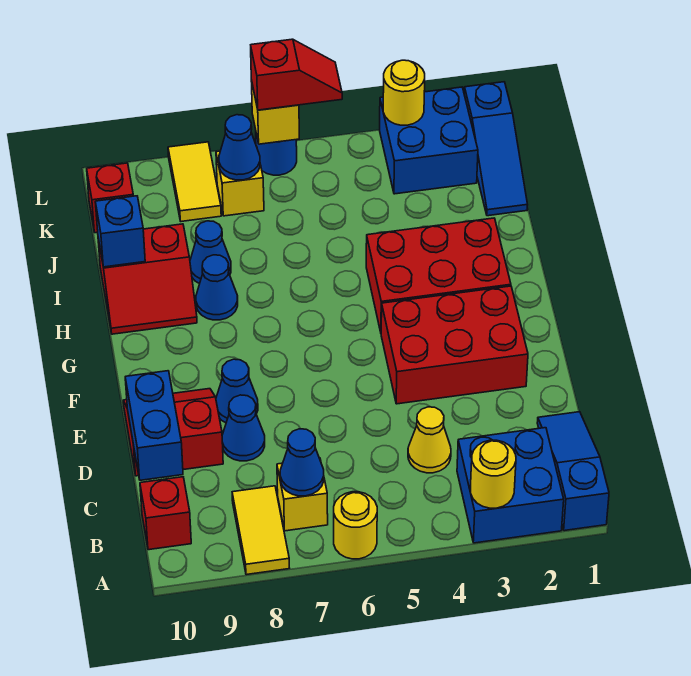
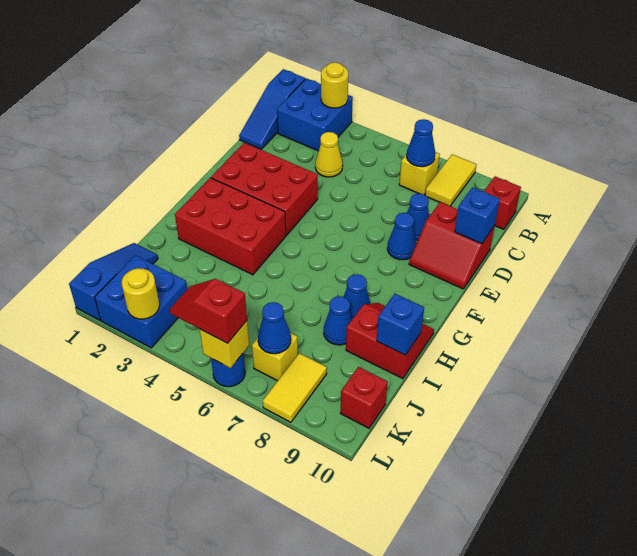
yellow 1x1 round brick [334,492,377,559] -> none
blue 1x2 brick [125,371,183,480] -> blue 1x1 brick [455,187,500,244]

